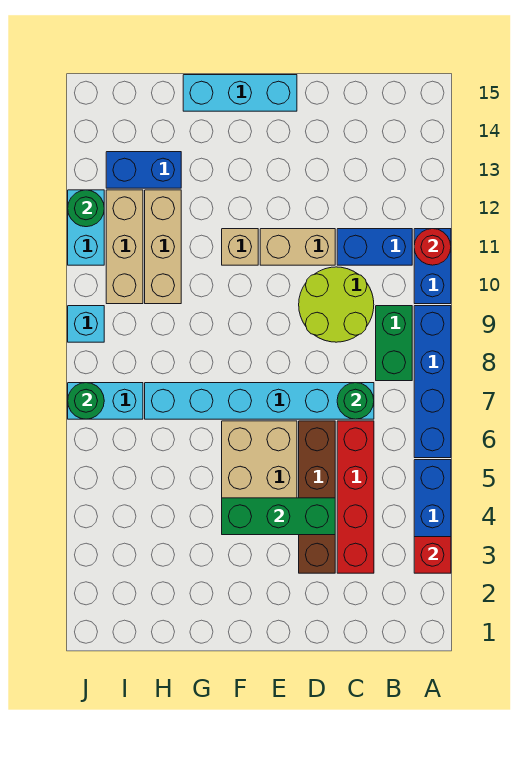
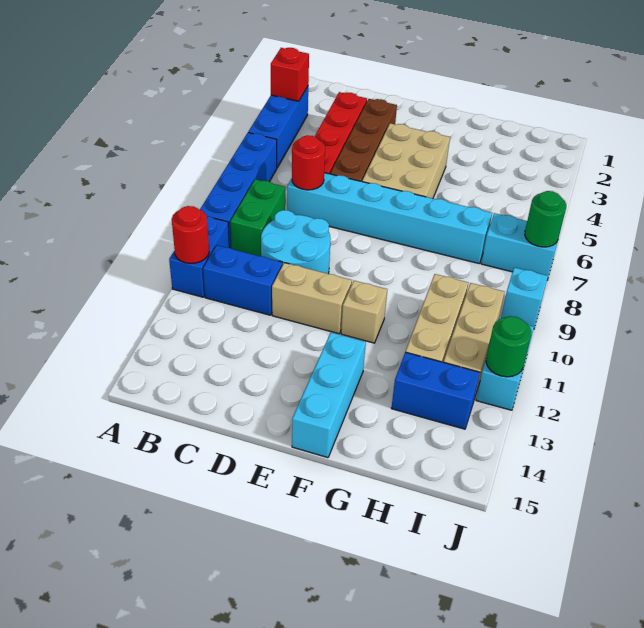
green 1x1 round brick [337,383,374,419] -> red 1x1 round brick [292,135,325,190]
lime 2x2 round brick [299,267,374,342] -> cyan 2x2 round brick [261,210,331,274]
green 1x3 brick [222,498,335,535] -> none
cyan 1x3 brick [183,75,297,111] -> cyan 1x3 brick turned to [292,332,366,458]

